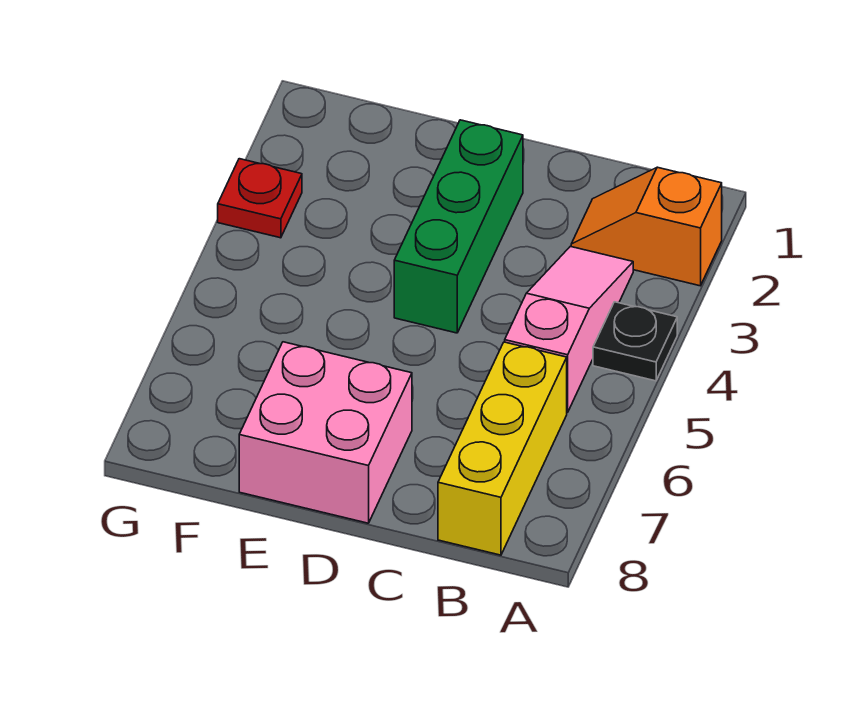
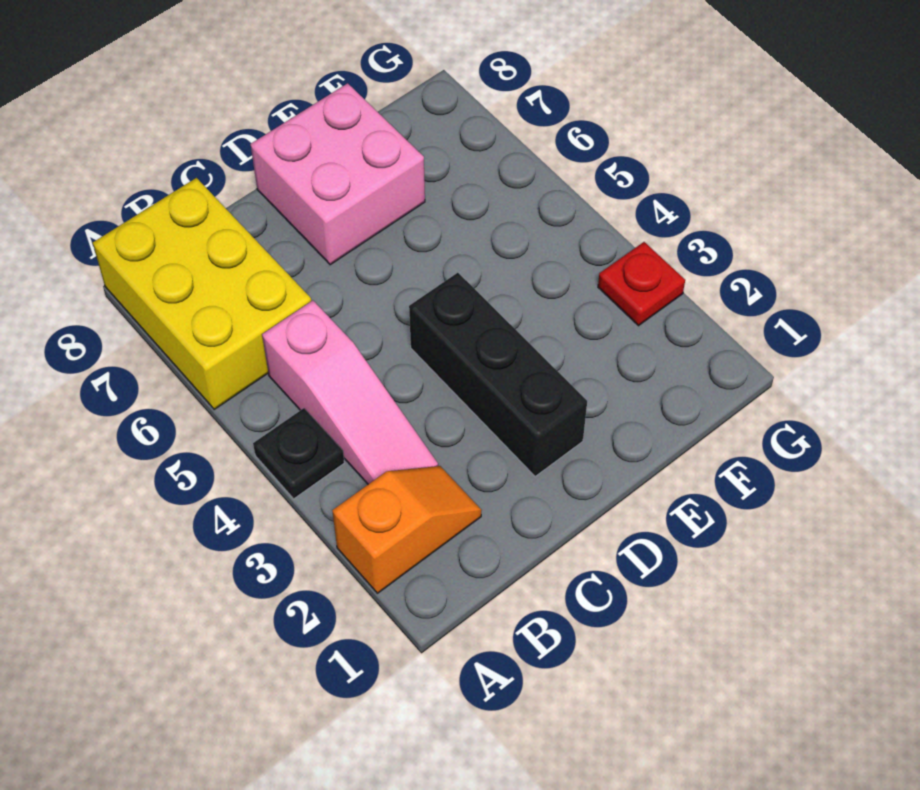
yellow 1x3 brick [438,342,567,555] -> yellow 2x3 brick [93,178,311,409]
green 1x3 brick [394,120,523,333] -> black 1x3 brick [409,273,587,476]

